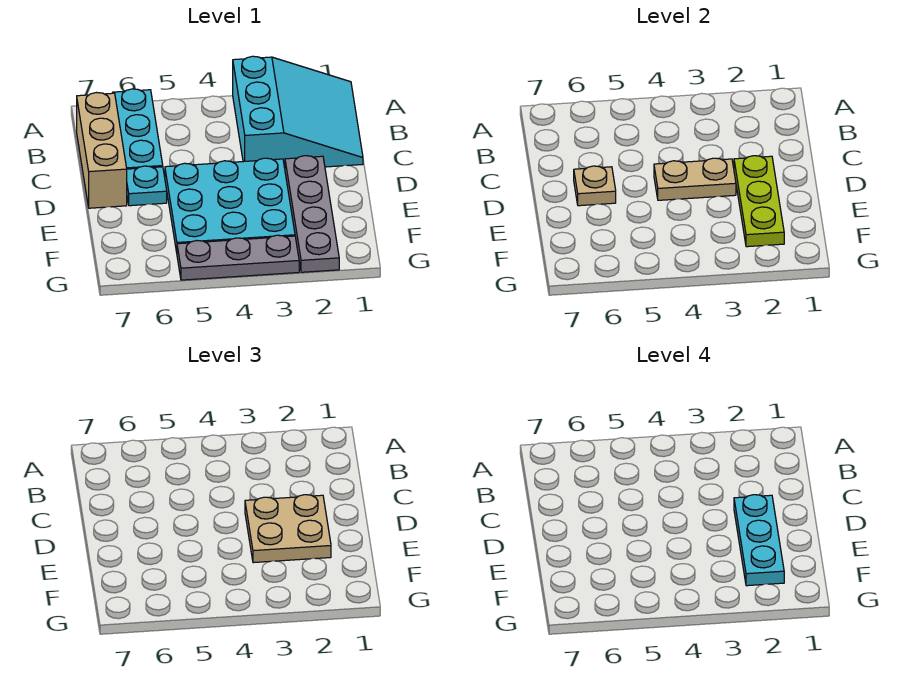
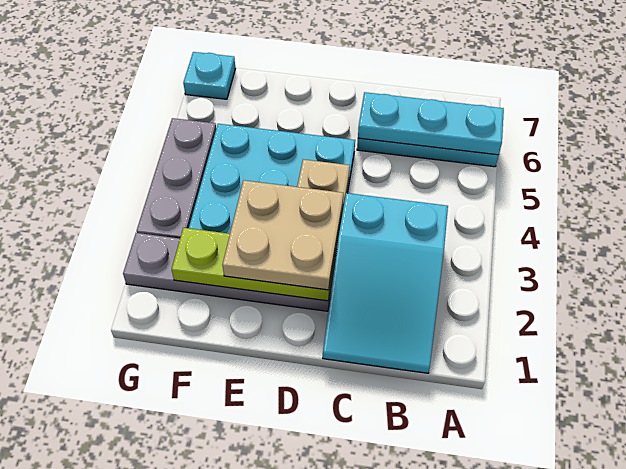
cyan 3x3 slope [233,56,363,168] -> cyan 2x3 slope [323,193,448,373]
tan 1x3 brick [77,93,127,208] -> none
cyan 1x3 plate [734,495,784,586] -> cyan 1x3 plate moved to [358,92,504,155]
cyan 1x1 plate [127,166,167,206] -> cyan 1x1 plate moved to [183,52,235,99]
tan 1x1 plate [574,166,616,206] -> none

